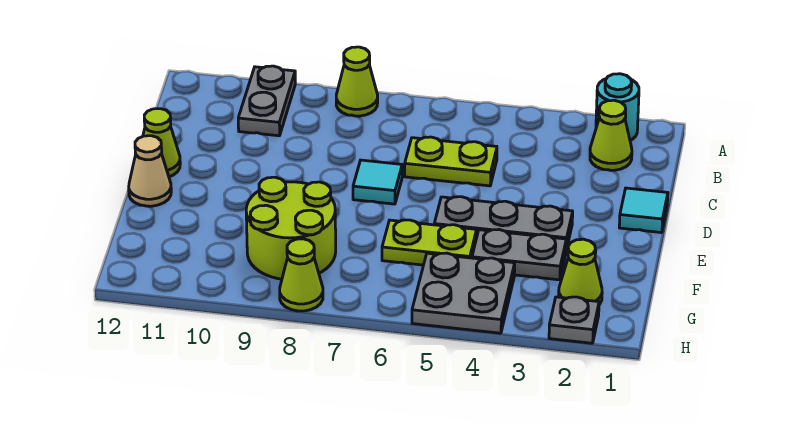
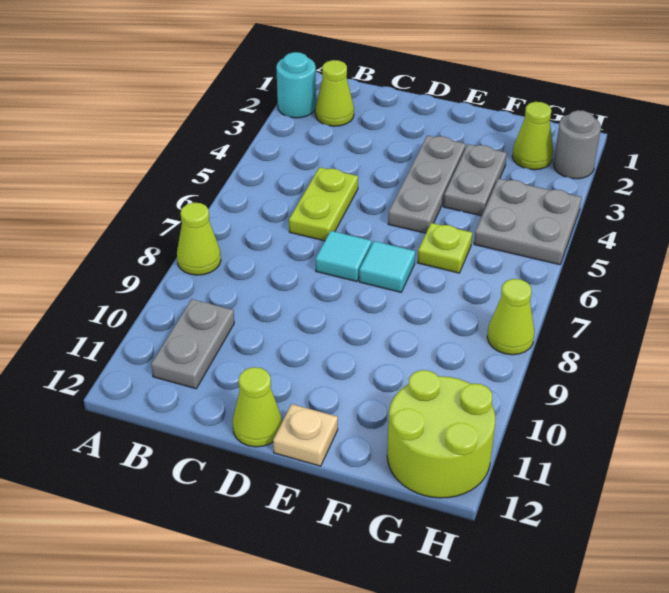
grey 1x2 plate [238,66,295,136] -> grey 1x2 plate turned to [151,299,234,389]
cyan 1x1 tile [619,188,668,233] -> cyan 1x1 tile moved to [359,241,415,292]
tan 1x1 cone [129,136,171,206] -> tan 1x1 plate [273,404,338,466]
lime 1x2 plate [382,220,477,265] -> lime 1x1 plate [418,223,472,273]
lime 2x2 round brick [246,177,336,279] -> lime 2x2 round brick moved to [387,370,495,498]
grey 1x1 plate [549,297,599,343] -> grey 1x1 round brick [554,110,601,179]

